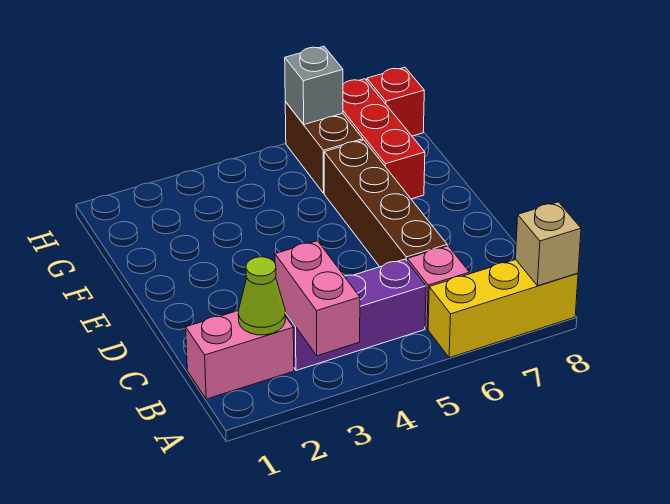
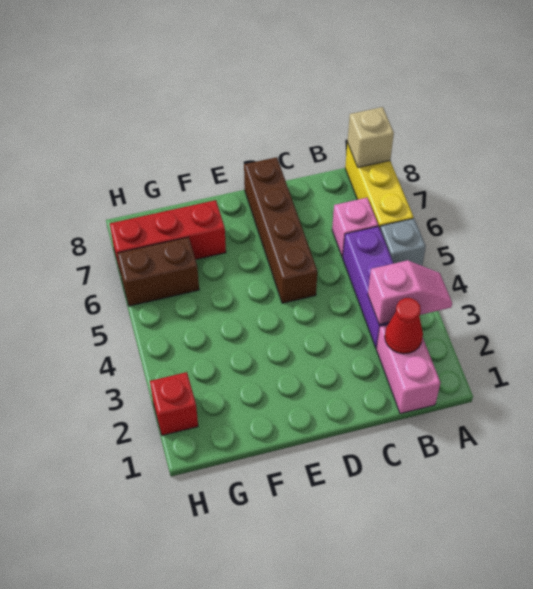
pink 1x2 brick [275,241,360,356] -> pink 1x2 slope [368,260,452,325]
lime 1x1 cone [238,257,285,335] -> red 1x1 cone [385,298,423,354]
brown 1x4 brick [324,140,447,267] -> brown 1x4 brick turned to [244,157,317,303]
grey 1x1 brick [285,46,343,124] -> grey 1x1 brick moved to [380,218,426,266]
red 1x1 brick [367,67,424,136] -> red 1x1 brick moved to [150,372,198,435]

